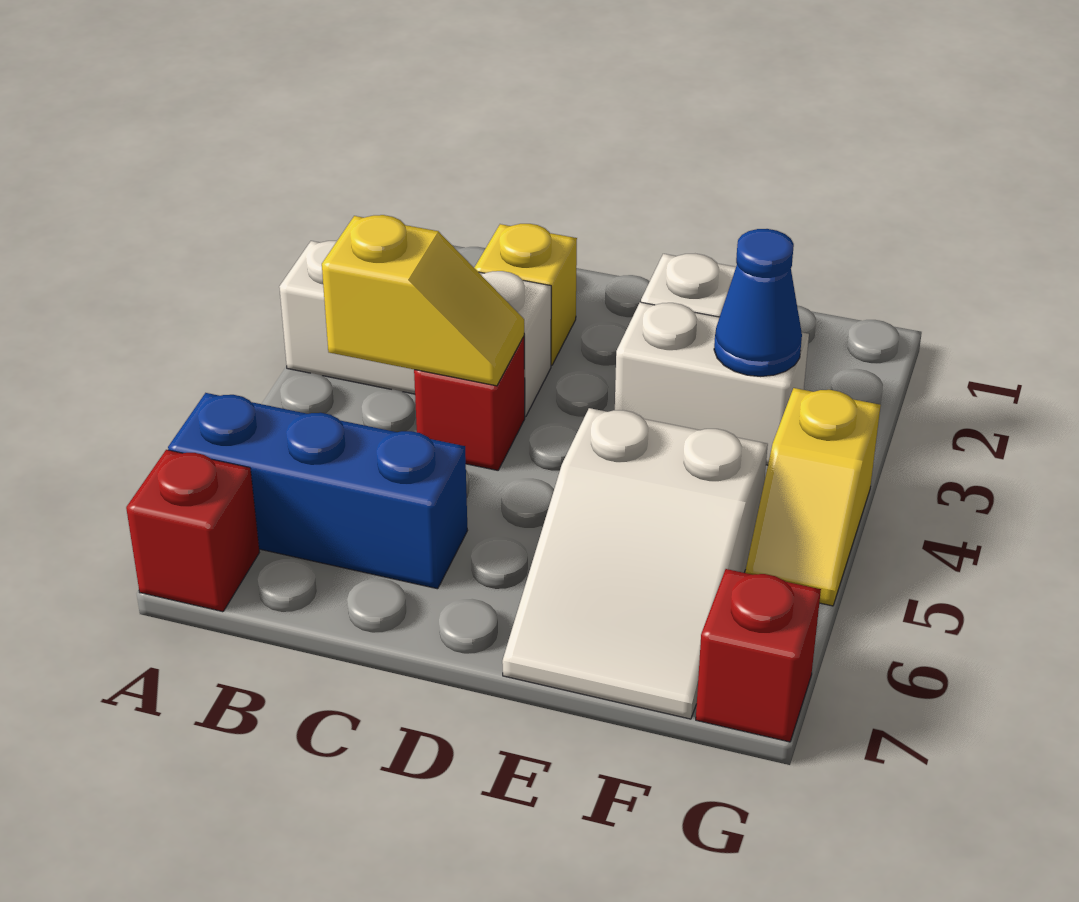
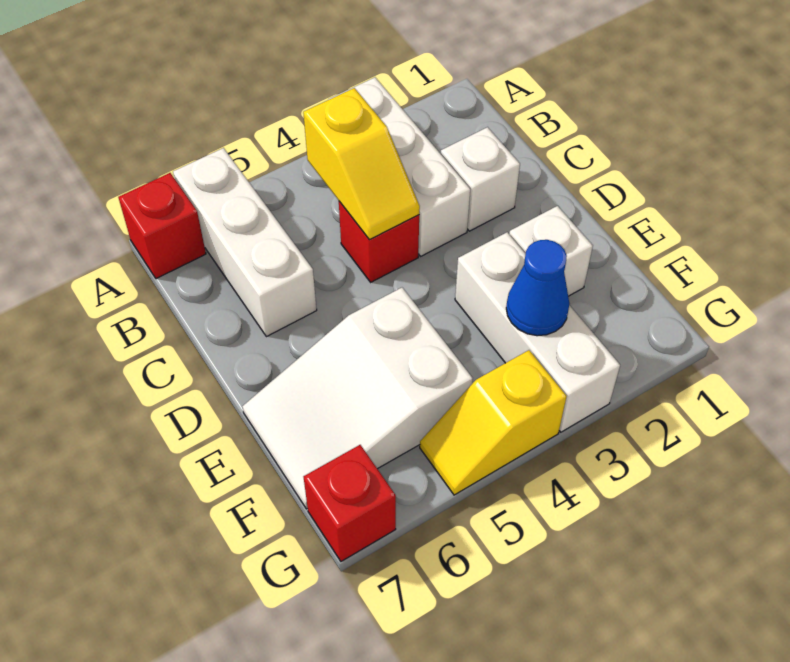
blue 1x3 brick [168,393,468,589] -> white 1x3 brick [173,148,317,337]
yellow 1x1 brick [474,224,577,365] -> white 1x1 brick [441,127,520,231]
white 1x2 brick [615,302,809,465] -> white 1x3 brick [455,232,620,432]

